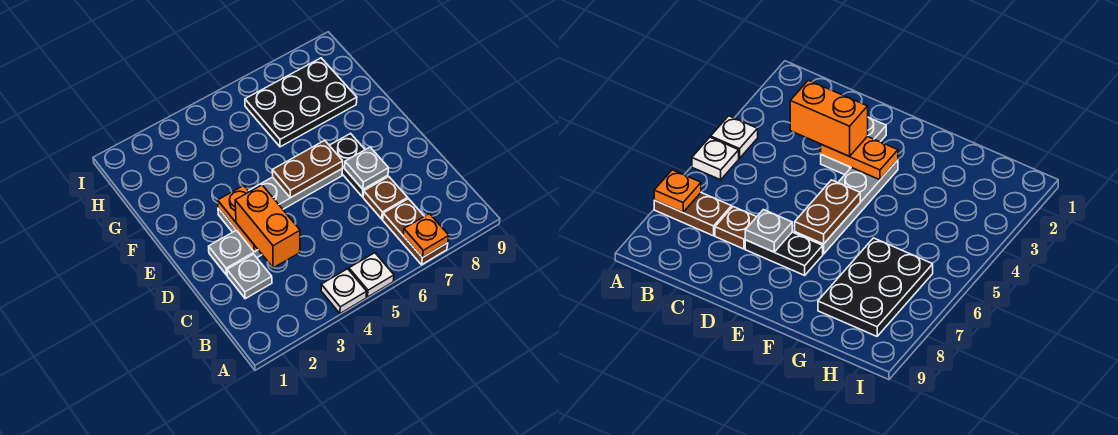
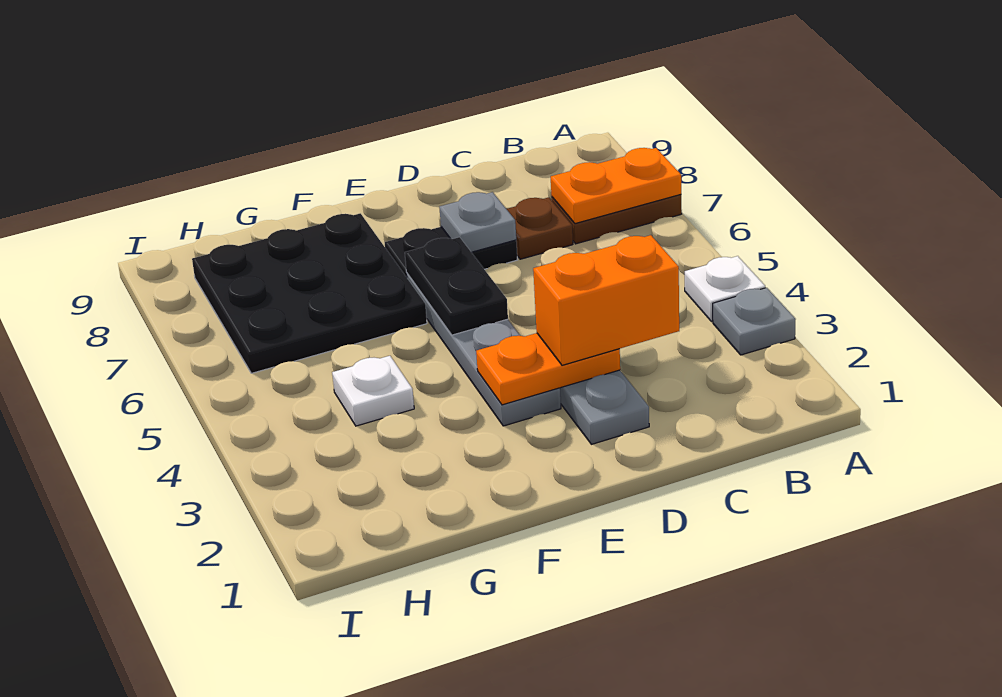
white 1x1 plate [349,253,394,297] -> white 1x1 plate moved to [332,356,414,426]
orange 1x1 plate [403,214,449,257] -> orange 1x2 plate [551,148,681,224]
grey 1x1 plate [227,254,272,299] -> grey 1x1 plate moved to [713,288,796,355]
brown 1x2 plate [272,140,343,198] -> black 1x2 plate [405,237,508,335]
black 2x3 plate [245,58,357,147] -> black 3x3 plate [192,213,427,373]

